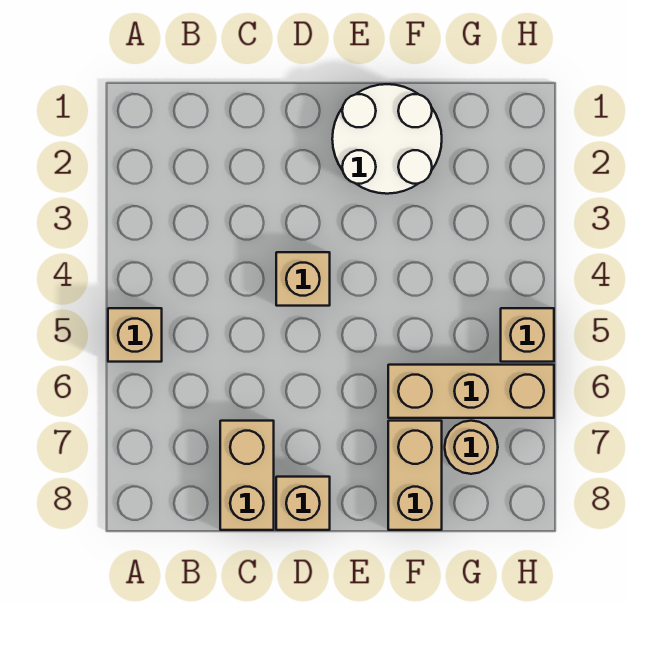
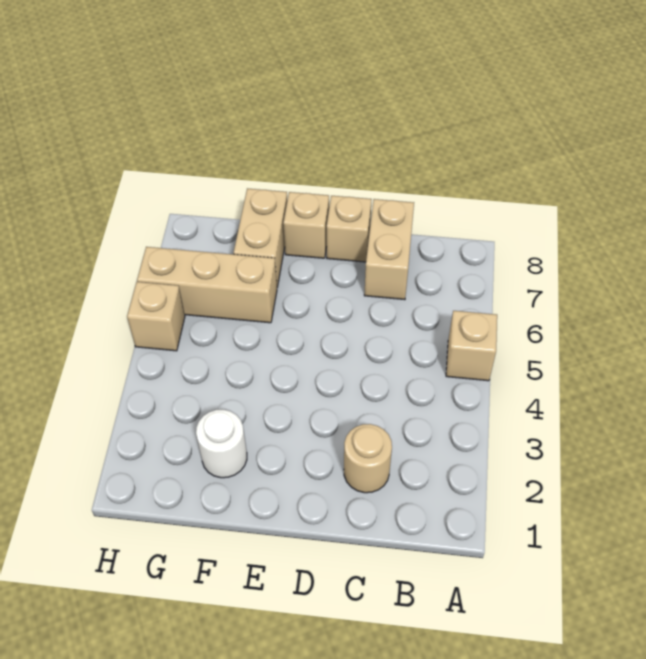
tan 1x1 brick [276,252,330,306] -> tan 1x1 brick moved to [283,192,329,258]
white 2x2 round brick [332,84,442,194] -> white 1x1 round brick [196,410,247,478]
tan 1x1 round brick [445,421,498,474] -> tan 1x1 round brick moved to [344,424,392,493]

